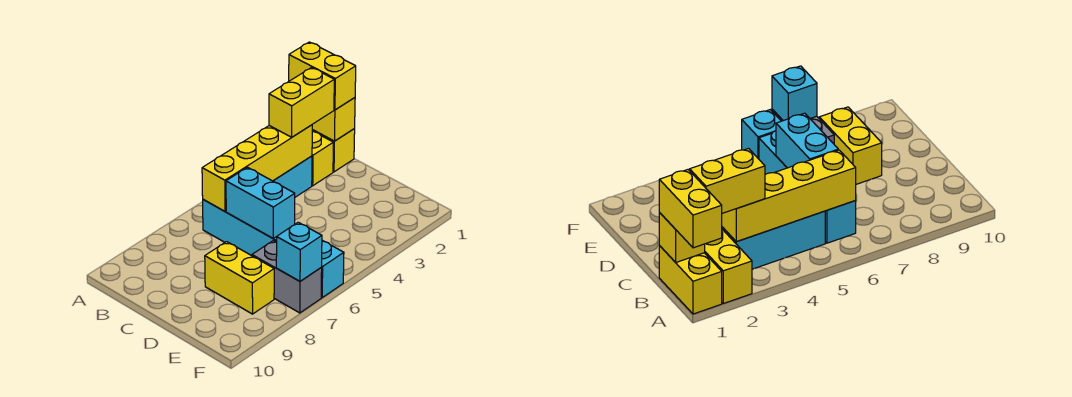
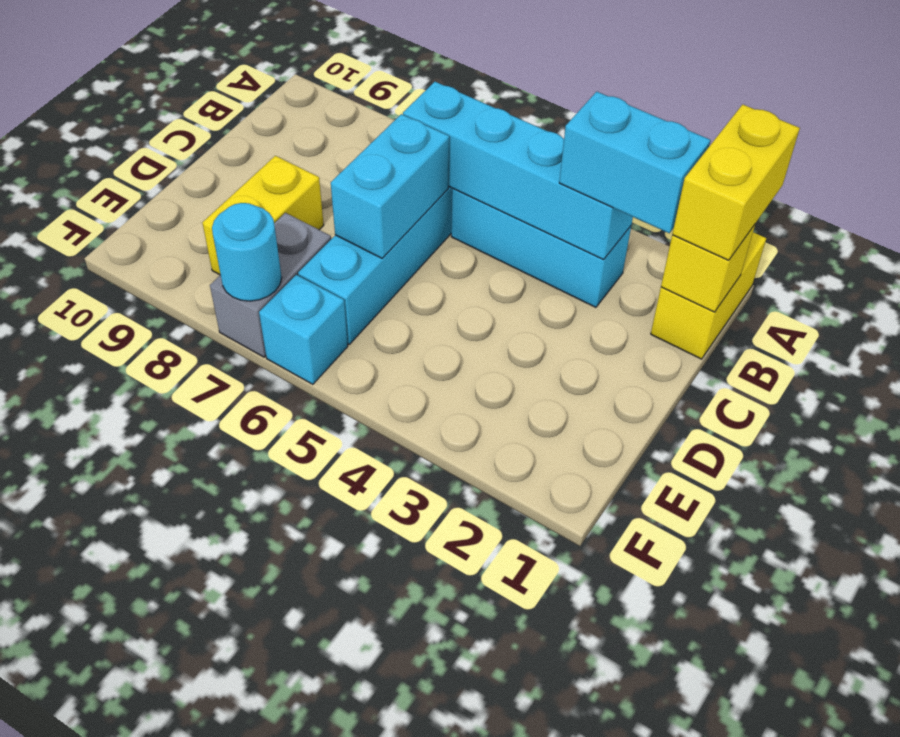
yellow 1x2 brick [312,131,333,186] -> none
yellow 1x2 brick [269,68,334,137] -> cyan 1x2 brick [559,92,711,233]
yellow 1x4 brick [202,125,312,211] -> cyan 1x4 brick [403,82,633,260]
cyan 1x1 brick [276,222,322,281] -> cyan 1x1 round brick [212,203,282,301]

